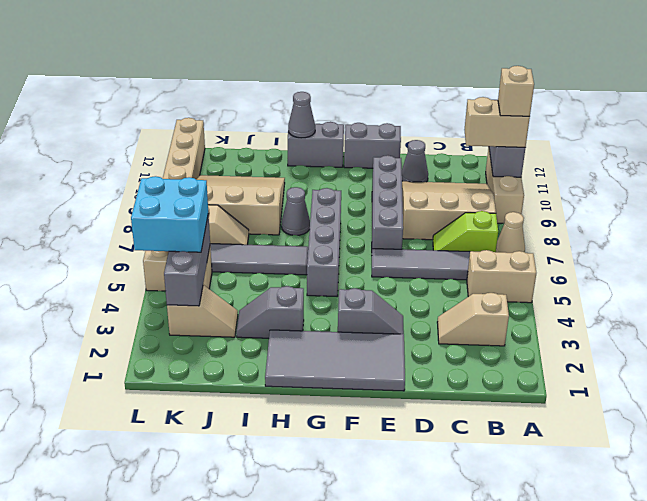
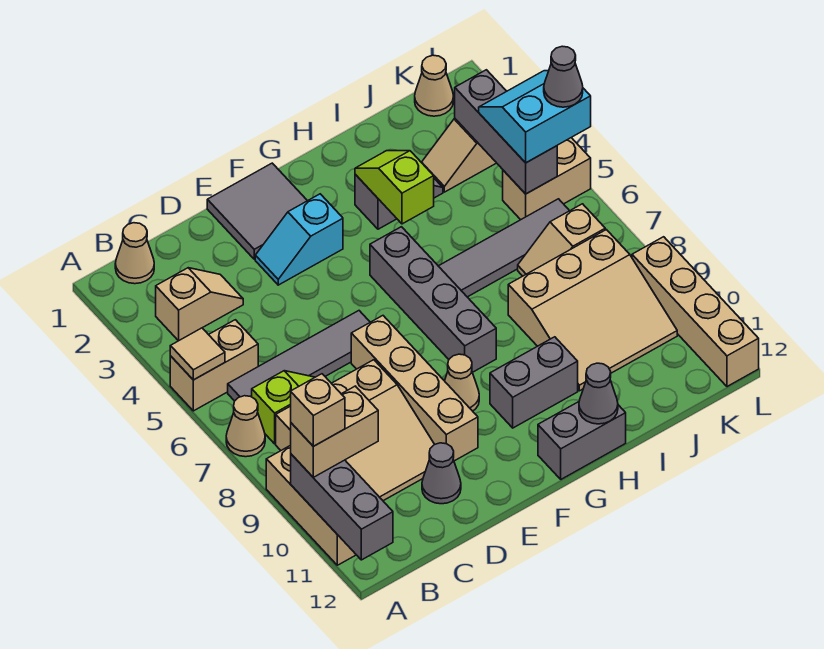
none -> tan 1x1 tile [170,328,225,380]
none -> tan 1x1 cone [115,223,154,284]
grey 2x4 tile [265,330,405,391] -> grey 2x2 tile [207,163,307,259]
grey 1x2 slope [338,288,404,334] -> cyan 1x2 slope [255,194,343,285]
grey 1x4 brick [372,155,403,249] -> tan 1x4 brick [351,316,478,461]
grey 1x2 brick [344,123,401,168] -> grey 1x2 brick moved to [490,337,578,428]
none -> tan 1x1 cone [445,354,479,411]
none -> lime 1x2 slope [355,151,434,224]
grey 1x1 cone [282,187,310,235] -> grey 1x1 cone moved to [544,46,583,107]
none -> tan 1x1 cone [415,55,454,116]
cyan 2x2 brick [131,176,208,252] -> cyan 2x2 slope [479,71,591,163]

